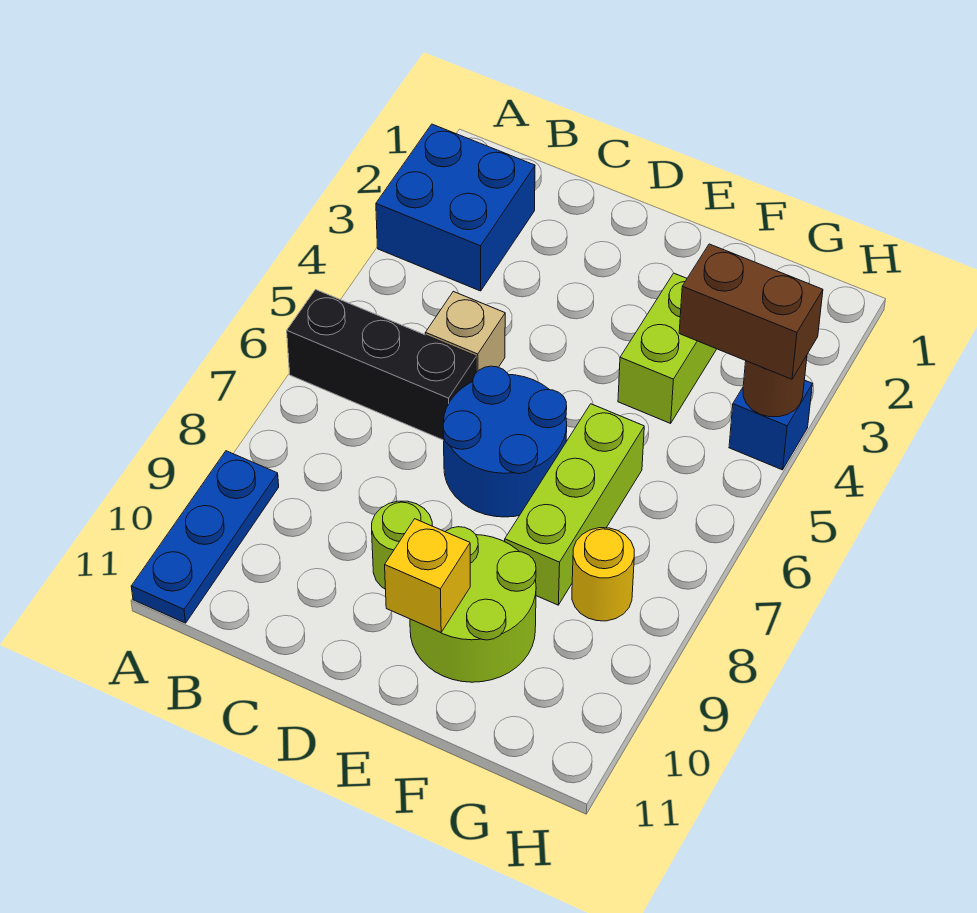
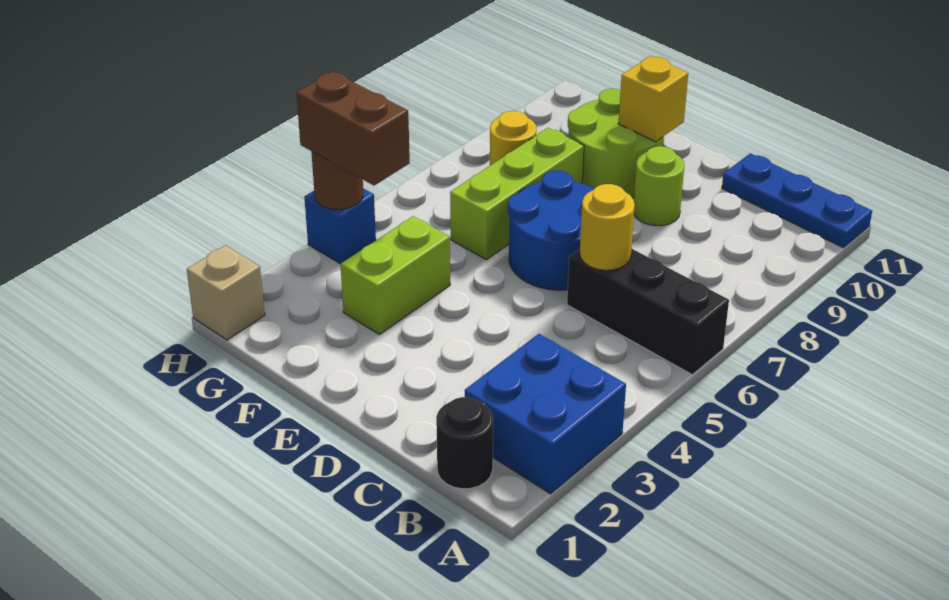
blue 1x3 plate [131,451,279,623] -> blue 1x3 plate turned to [722,153,872,248]
none -> black 1x1 round brick [436,397,493,489]
tan 1x1 brick [425,291,505,372] -> tan 1x1 brick moved to [187,245,265,340]
none -> yellow 1x1 round brick [580,184,635,270]

